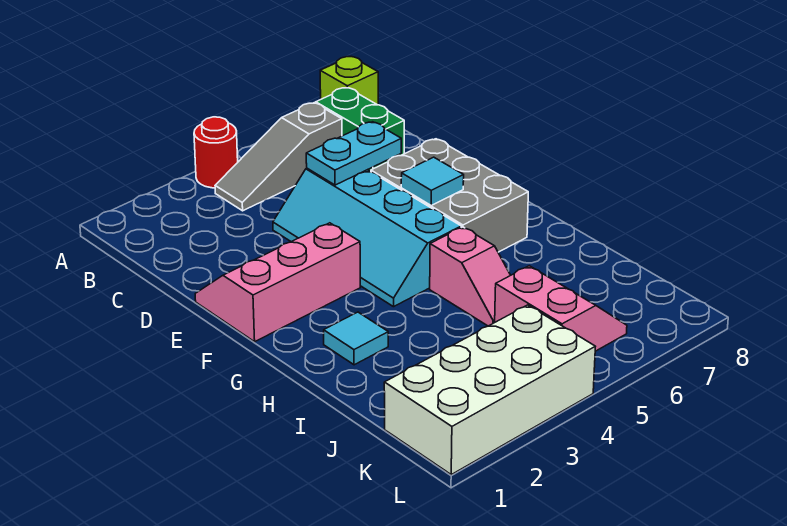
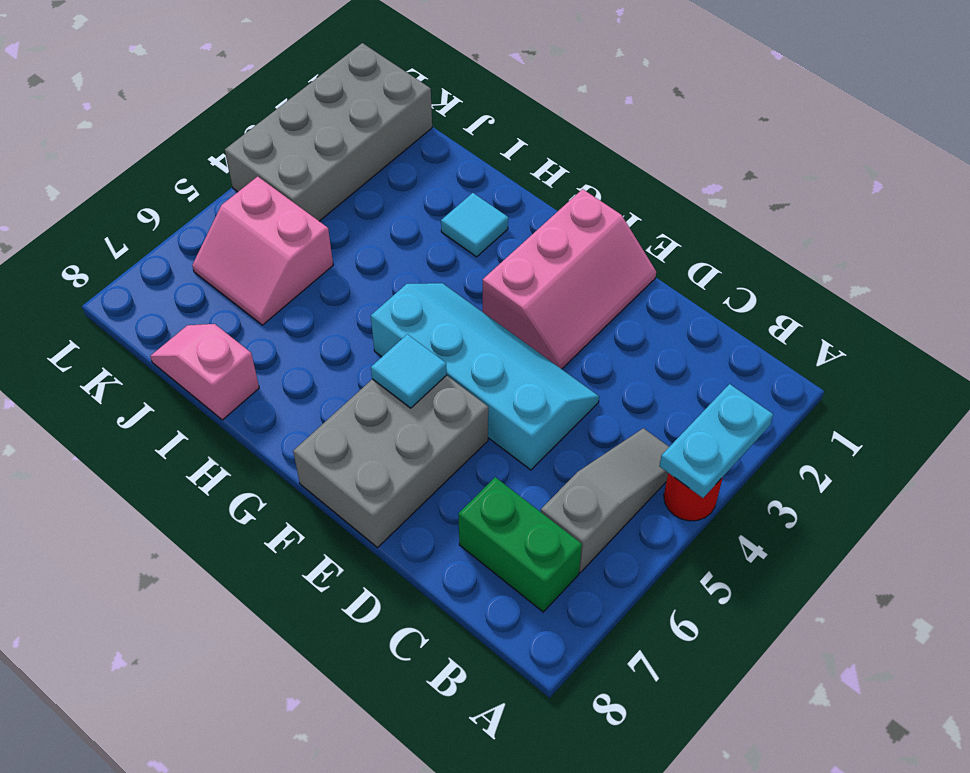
lime 1x1 brick [320,57,378,105] -> none
cyan 1x2 plate [306,122,401,185] -> cyan 1x2 plate moved to [660,384,773,498]
grey 2x3 brick [371,139,528,252] -> grey 2x3 brick turned to [293,375,488,547]
pink 1x2 slope [430,227,511,326] -> pink 1x2 slope moved to [150,324,259,420]
white 2x4 brick [384,305,595,475] -> grey 2x4 brick [225,43,432,221]

